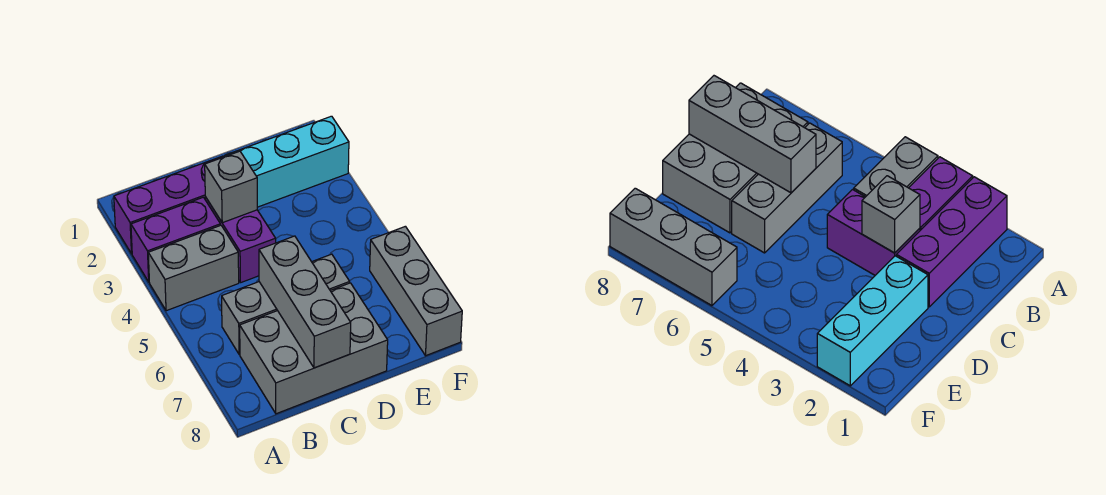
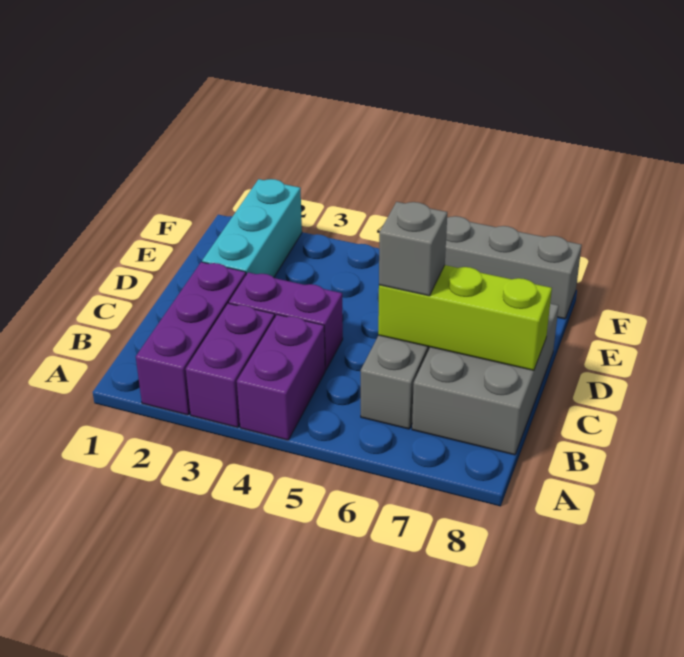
grey 1x2 brick [148,225,239,311] -> purple 1x2 brick [237,315,325,440]
grey 1x1 brick [205,151,257,223] -> grey 1x1 brick moved to [379,202,448,296]
grey 1x3 brick [259,236,351,368] -> lime 1x3 brick [378,265,552,370]

